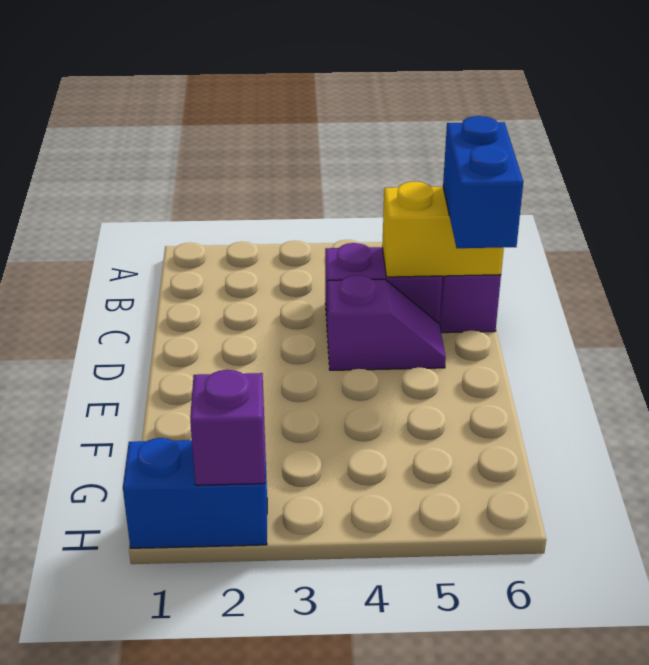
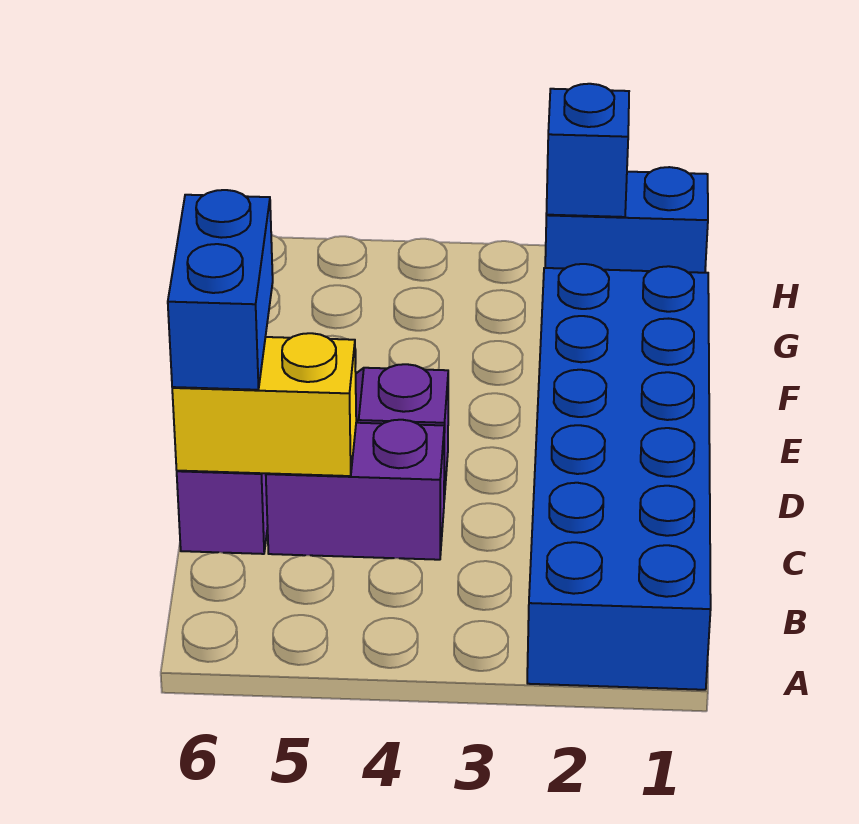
none -> blue 2x6 brick [527,264,711,690]
purple 1x1 brick [190,370,265,485] -> blue 1x1 brick [546,84,629,217]

